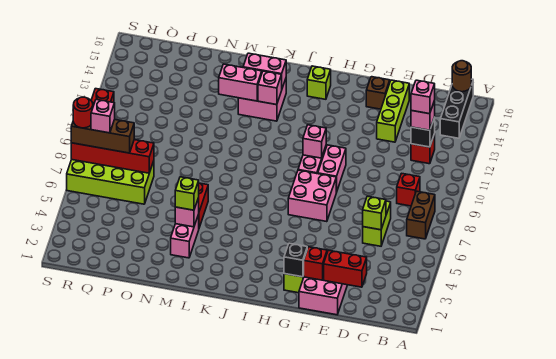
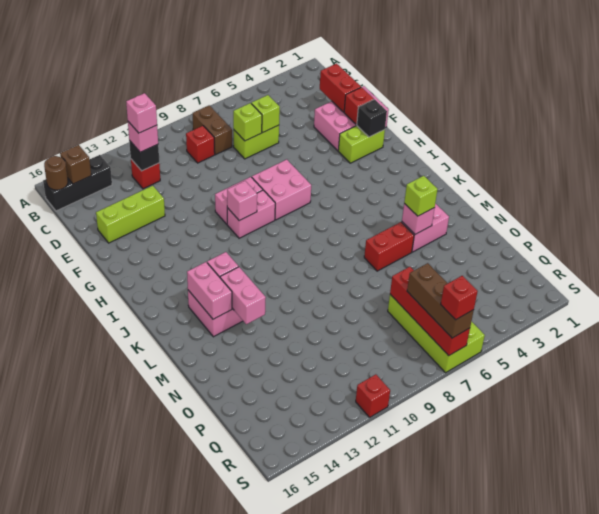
brown 1x2 brick [407,191,435,239] -> brown 1x2 brick turned to [193,105,232,155]
brown 1x1 brick [366,77,390,109] -> brown 1x1 brick moved to [60,145,91,184]
lime 1x1 brick [307,66,331,99] -> lime 1x1 brick moved to [233,103,262,141]
pink 1x1 brick [91,100,115,133] -> none
red 1x1 round brick [73,97,93,128] -> red 1x1 brick [441,276,478,320]

